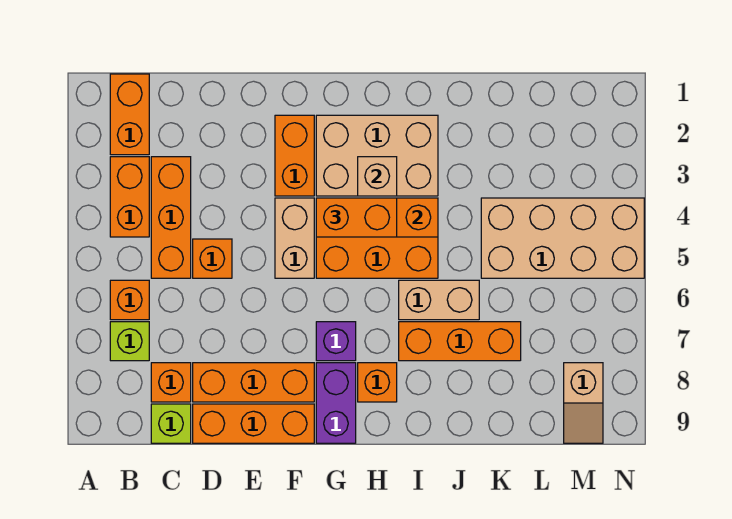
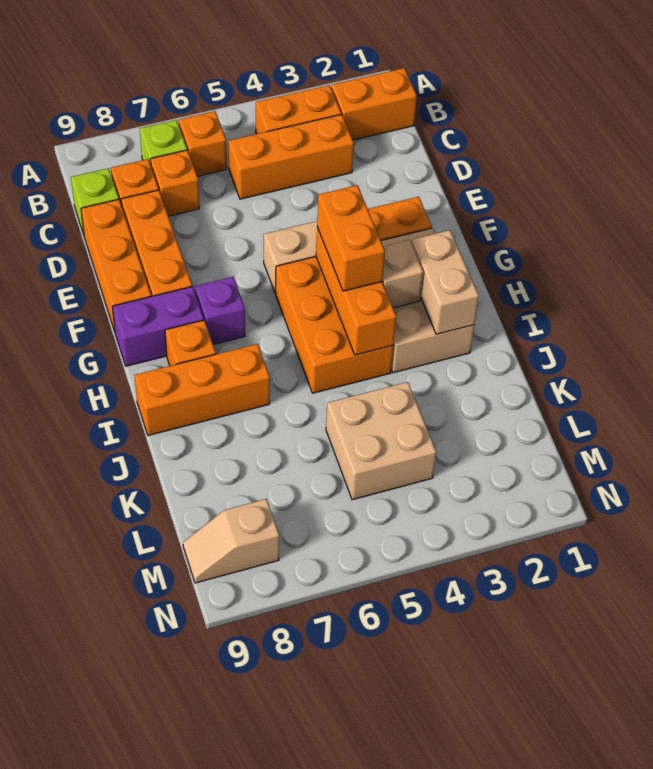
orange 1x1 brick [193,239,232,278] -> orange 1x1 brick moved to [150,150,199,216]
tan 1x2 brick [399,280,479,320] -> tan 1x2 brick moved to [411,230,479,334]
orange 1x3 brick [399,322,521,361] -> orange 1x3 brick turned to [135,344,270,435]
tan 2x4 brick [481,198,644,278] -> tan 2x2 brick [326,382,436,500]

